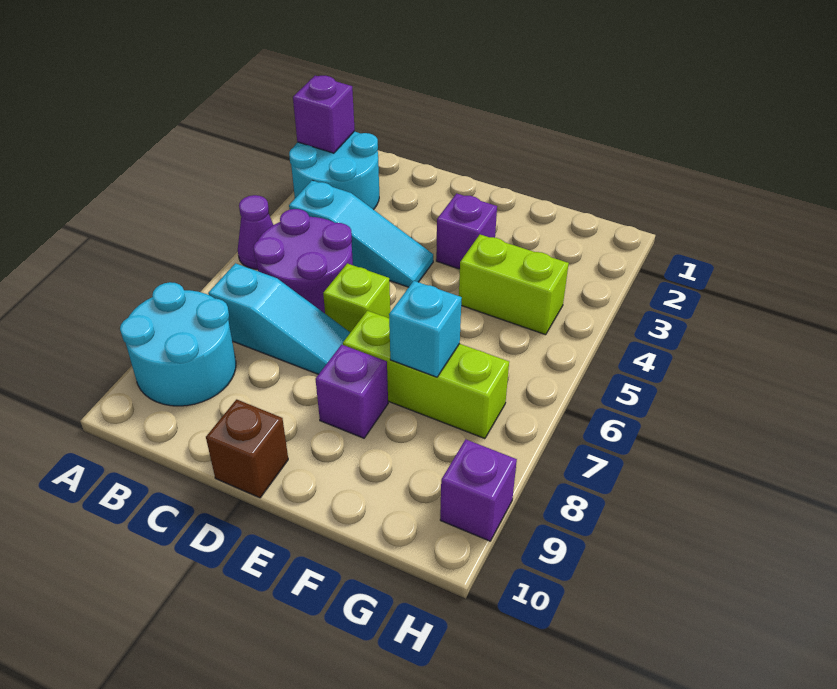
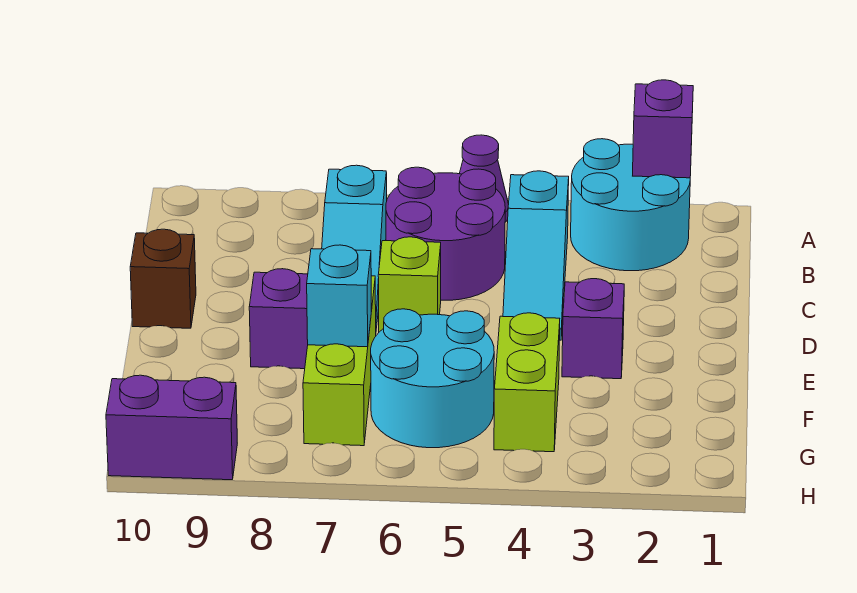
cyan 2x2 round brick [120,282,236,406] -> cyan 2x2 round brick moved to [371,309,494,448]
purple 1x1 brick [440,439,517,541] -> purple 1x2 brick [106,375,237,480]

